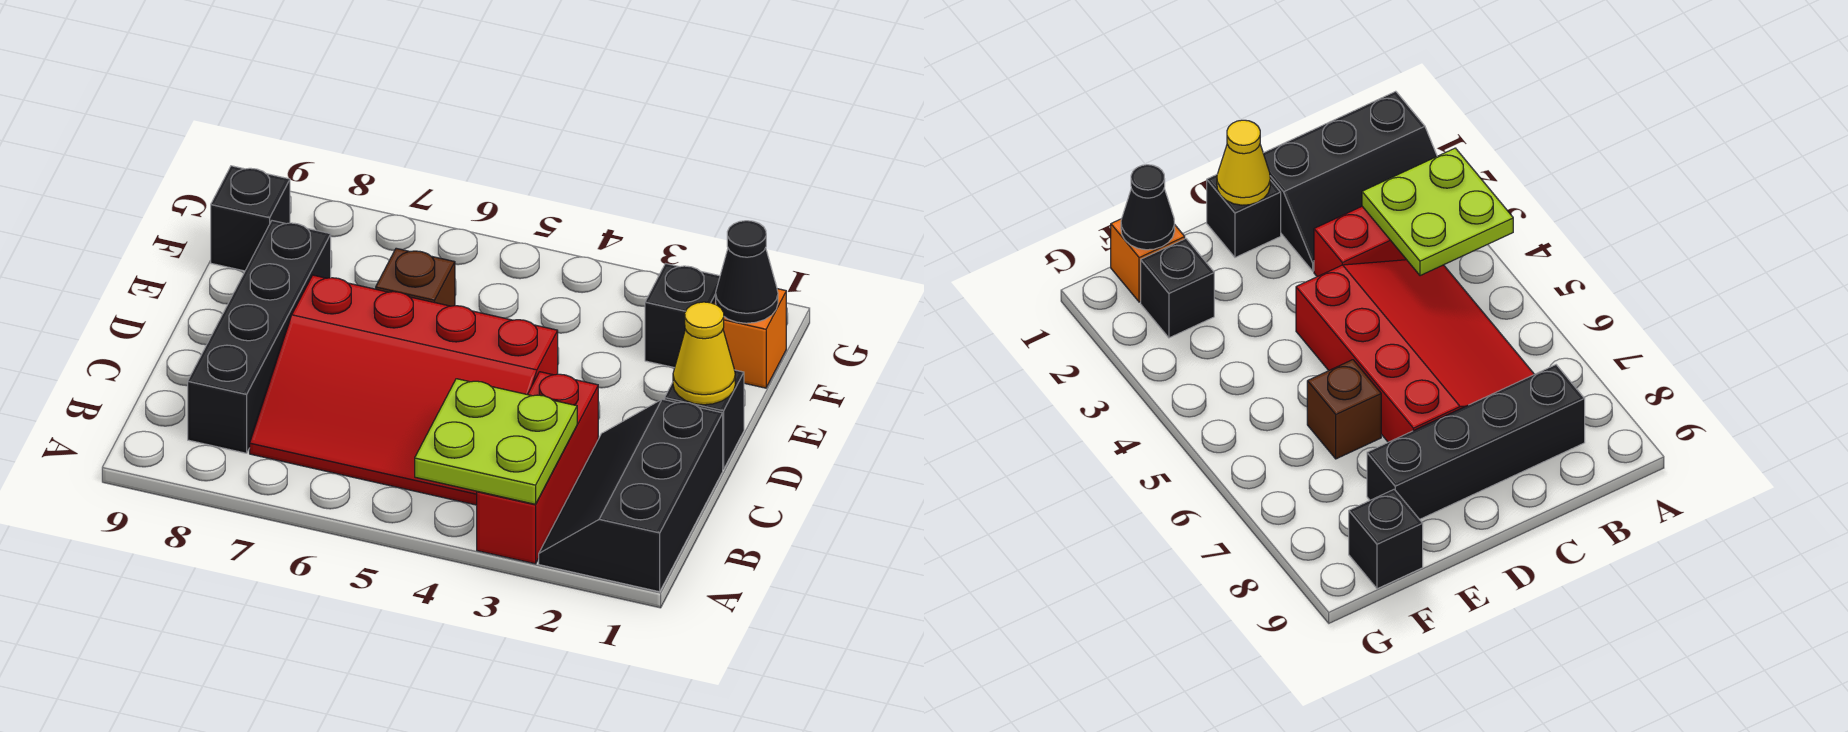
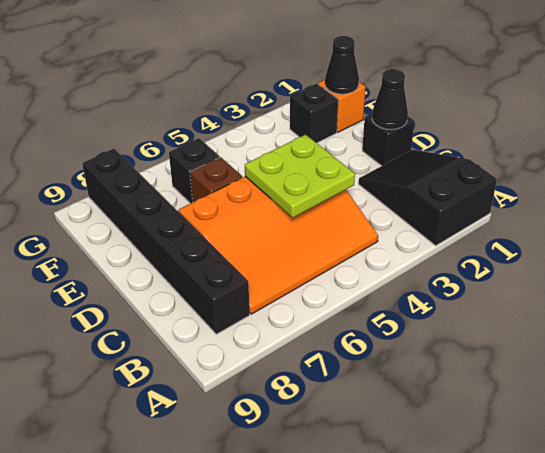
black 2x3 slope [539,399,723,592] -> black 2x3 slope turned to [359,150,497,246]
red 1x3 brick [477,372,598,564] -> none
lime 2x2 plate [415,379,577,504] -> lime 2x2 plate moved to [245,135,355,218]
red 3x4 slope [250,275,558,505] -> orange 3x4 slope [179,177,378,314]
black 1x4 brick [188,221,331,453] -> black 1x6 brick [82,149,250,334]
yellow 1x1 cone [673,302,735,405] -> black 1x1 cone [372,69,408,129]
black 1x1 brick [211,166,290,271] -> black 1x1 brick moved to [169,138,220,204]

